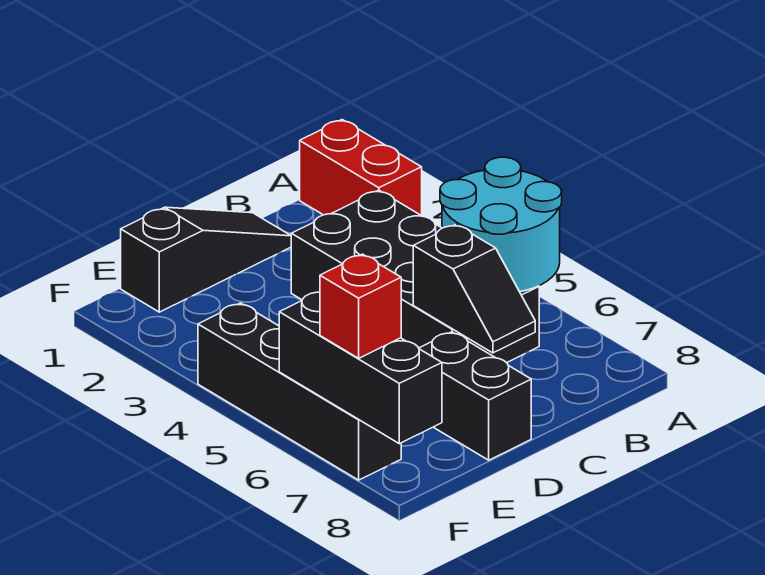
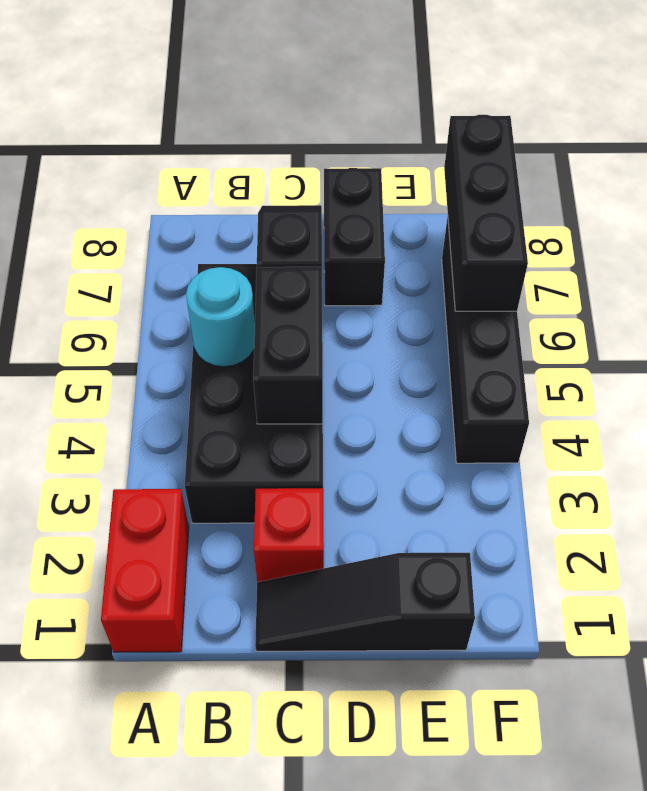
cyan 2x2 round brick [440,157,562,292] -> cyan 1x1 round brick [186,267,255,367]
none -> black 1x2 brick [253,267,323,424]
red 1x1 brick [320,254,401,358] -> red 1x1 brick moved to [254,488,324,582]

